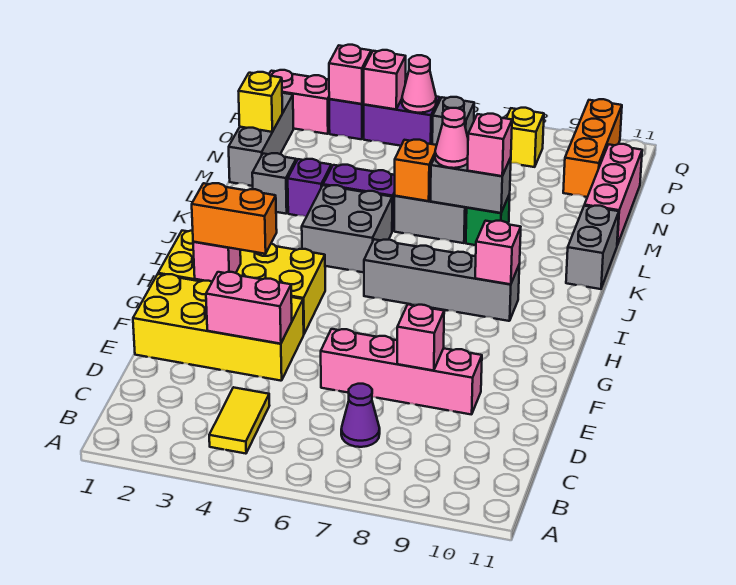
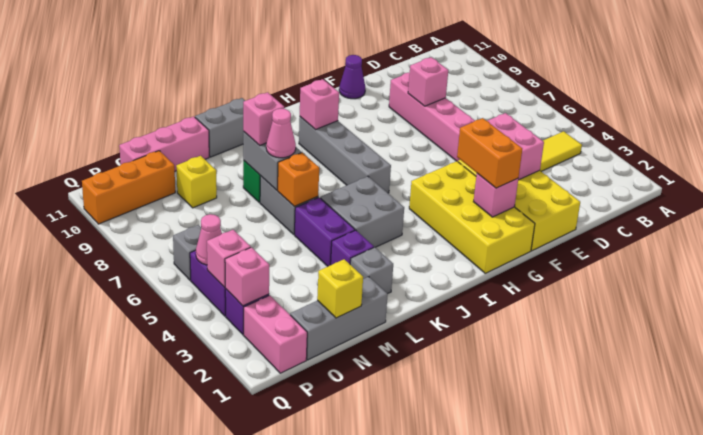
purple 1x1 cone [341,384,380,447] -> purple 1x1 cone moved to [339,55,365,99]
yellow 1x1 brick [506,108,544,167] -> yellow 1x1 brick moved to [176,156,217,208]

